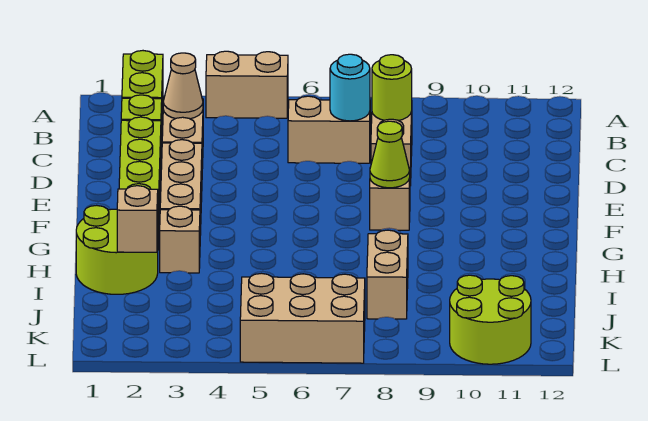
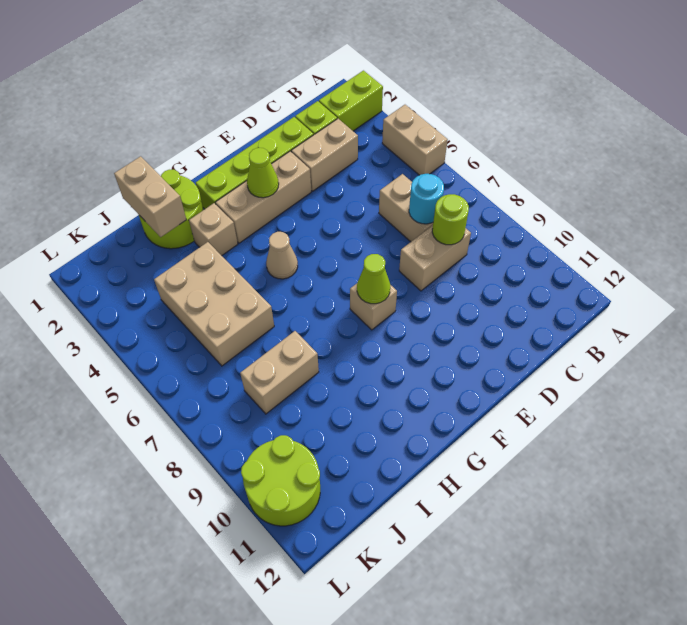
tan 1x1 cone [163,53,203,119] -> tan 1x1 cone moved to [266,232,298,279]
none -> lime 1x1 cone [247,148,279,198]
tan 1x1 brick [117,186,158,252] -> tan 1x2 brick [114,156,186,237]
tan 2x3 brick [240,273,365,363] -> tan 2x3 brick moved to [154,242,274,366]

